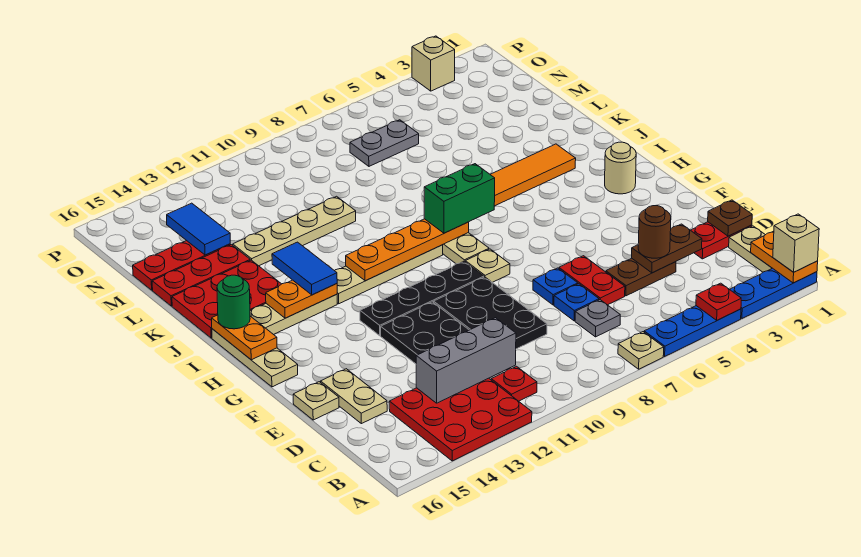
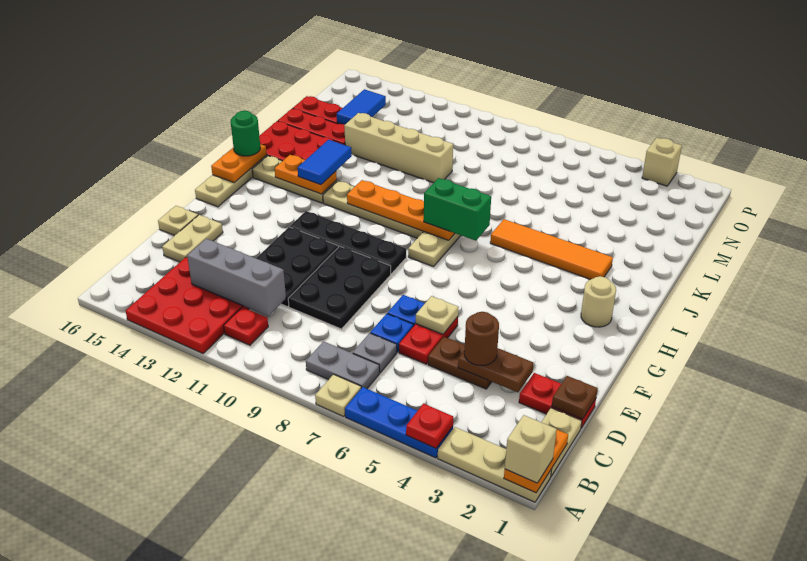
blue 1x3 plate [730,268,817,318] -> tan 1x3 plate [438,427,552,502]
tan 1x1 plate [465,249,510,282] -> tan 1x1 plate moved to [416,296,459,334]
tan 1x4 plate [233,196,356,266] -> tan 1x4 brick [344,113,453,183]
grey 1x2 plate [350,120,419,166] -> grey 1x2 plate moved to [306,341,380,389]

